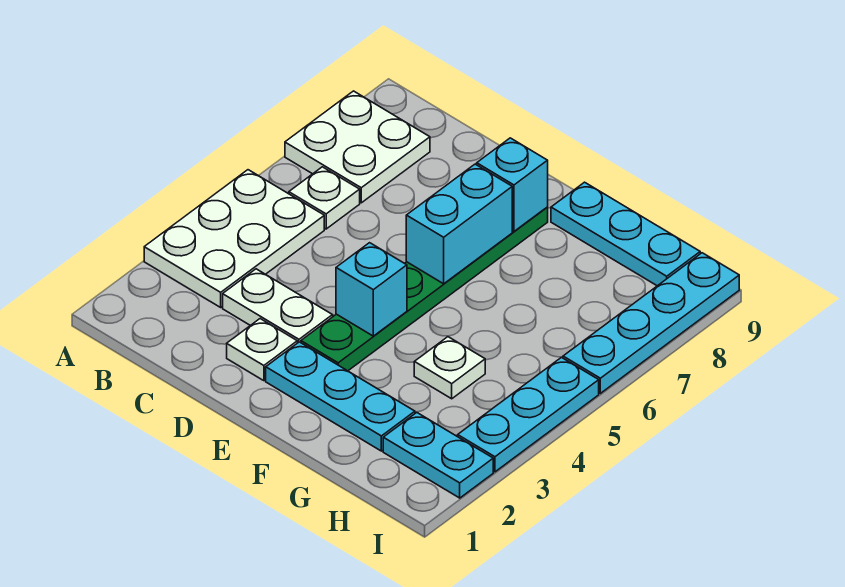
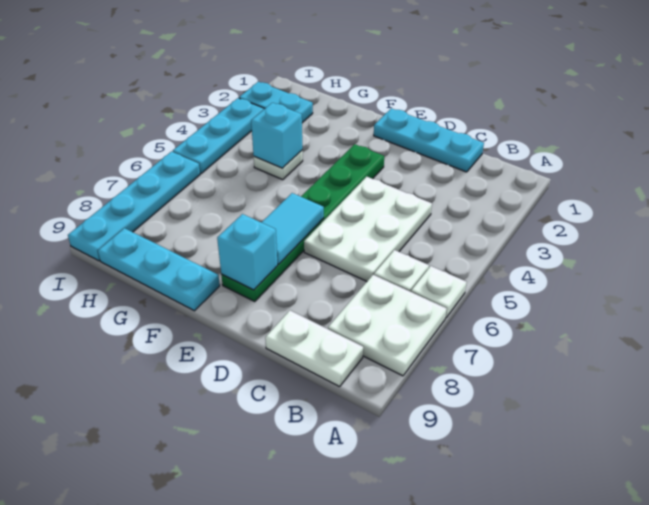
white 2x3 plate [144,170,324,307] -> white 2x3 plate moved to [304,177,432,281]
white 1x2 plate [223,269,333,343] -> white 1x2 plate moved to [265,310,363,387]
white 1x1 plate [227,319,297,381] -> white 1x1 plate moved to [411,266,467,318]
cyan 1x3 plate [266,342,415,451] -> cyan 1x3 plate moved to [374,108,484,172]
cyan 1x1 brick [336,243,407,336] -> cyan 1x1 brick moved to [251,103,302,168]
cyan 1x2 brick [406,164,512,284] -> cyan 1x2 tile [262,193,324,264]

